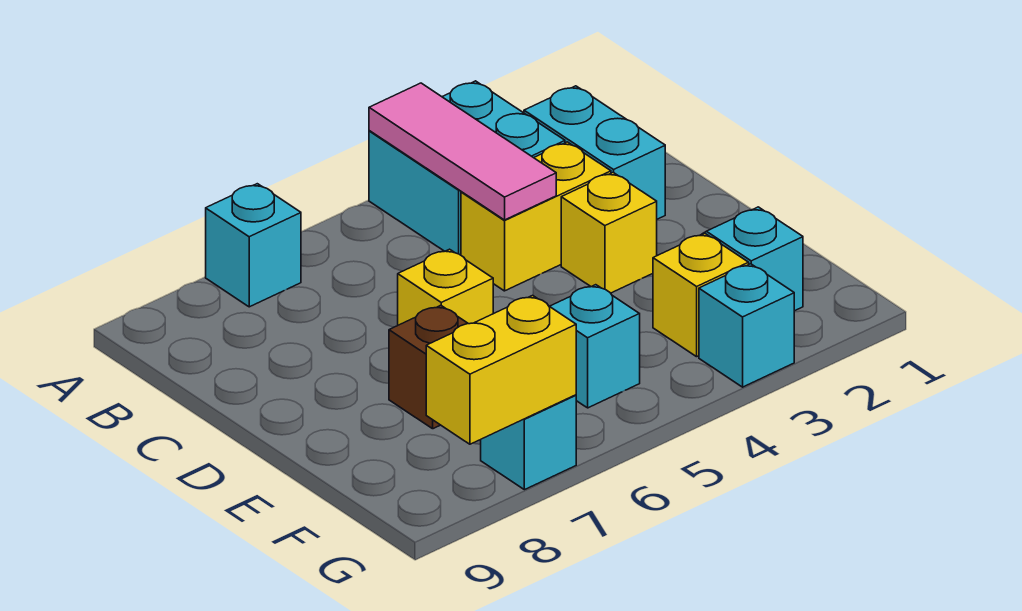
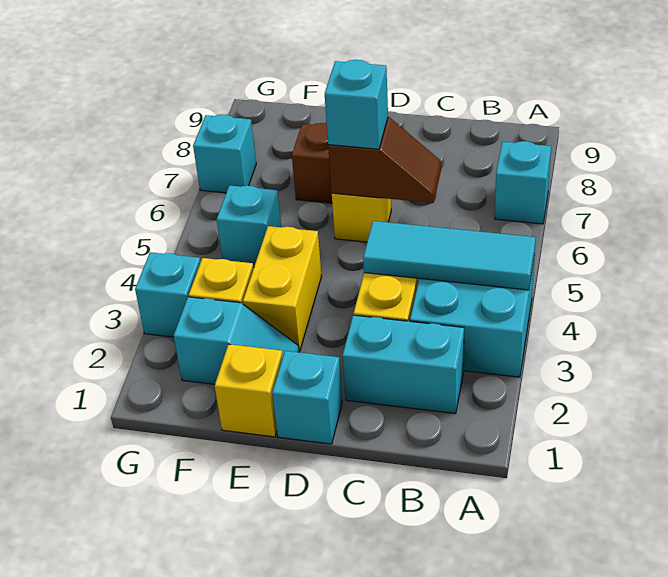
pink 1x3 tile [369,83,556,220] -> cyan 1x3 tile [363,221,536,290]
none -> brown 1x2 slope [328,117,441,203]
none -> cyan 1x1 brick [272,351,342,444]
yellow 1x1 brick [561,172,657,293] -> yellow 1x1 brick moved to [215,344,283,437]
none -> cyan 1x1 brick [325,60,388,149]
yellow 1x2 brick [426,295,576,444] -> yellow 1x2 brick moved to [243,226,322,352]

